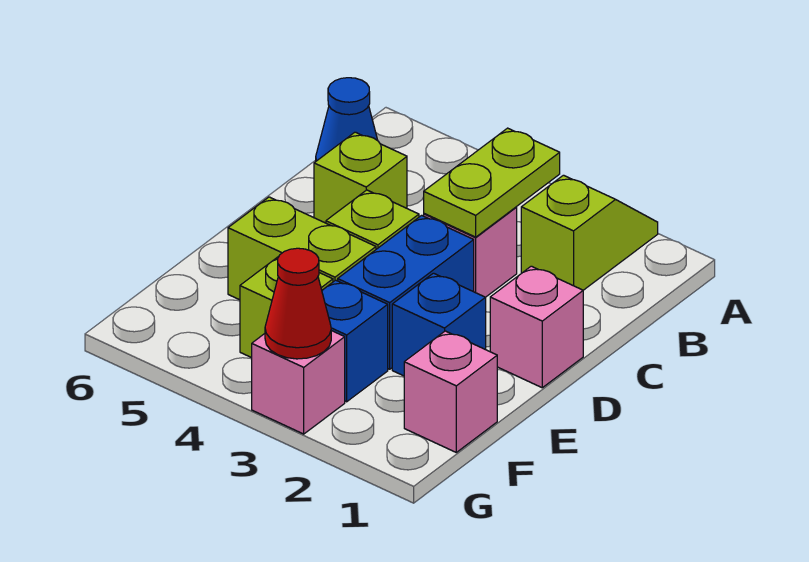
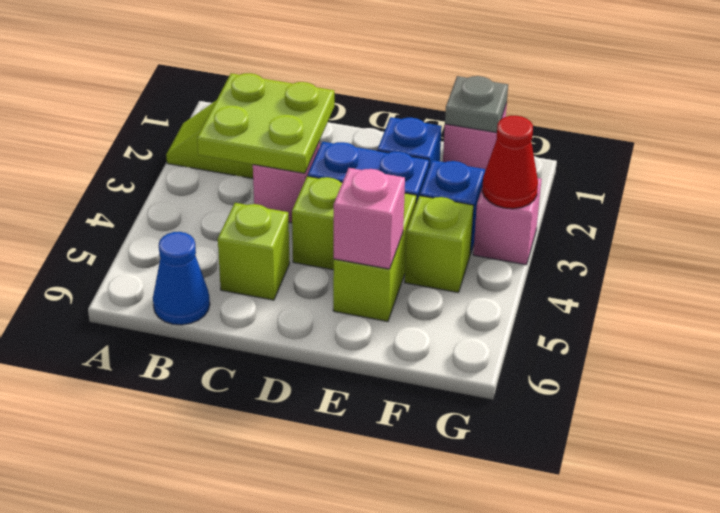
lime 1x2 plate [424,128,560,237] -> lime 2x2 plate [197,73,334,173]
pink 1x1 brick [490,266,583,388] -> pink 1x1 brick moved to [334,168,405,269]
none -> grey 1x1 plate [445,76,508,133]

